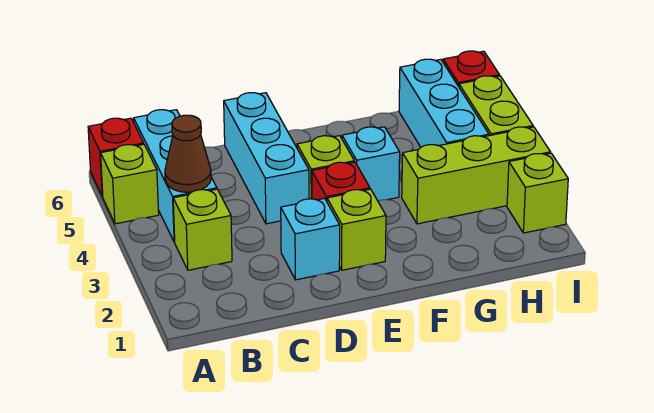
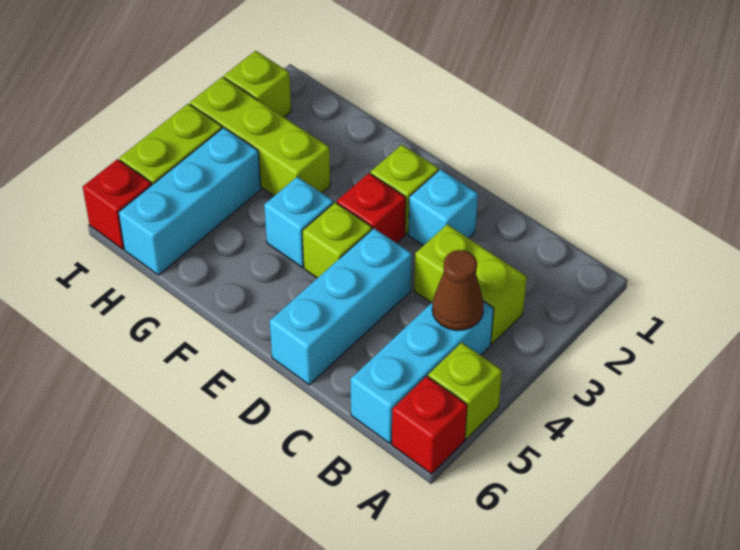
lime 1x1 brick [173,189,232,270] -> lime 1x2 brick [414,224,527,344]

